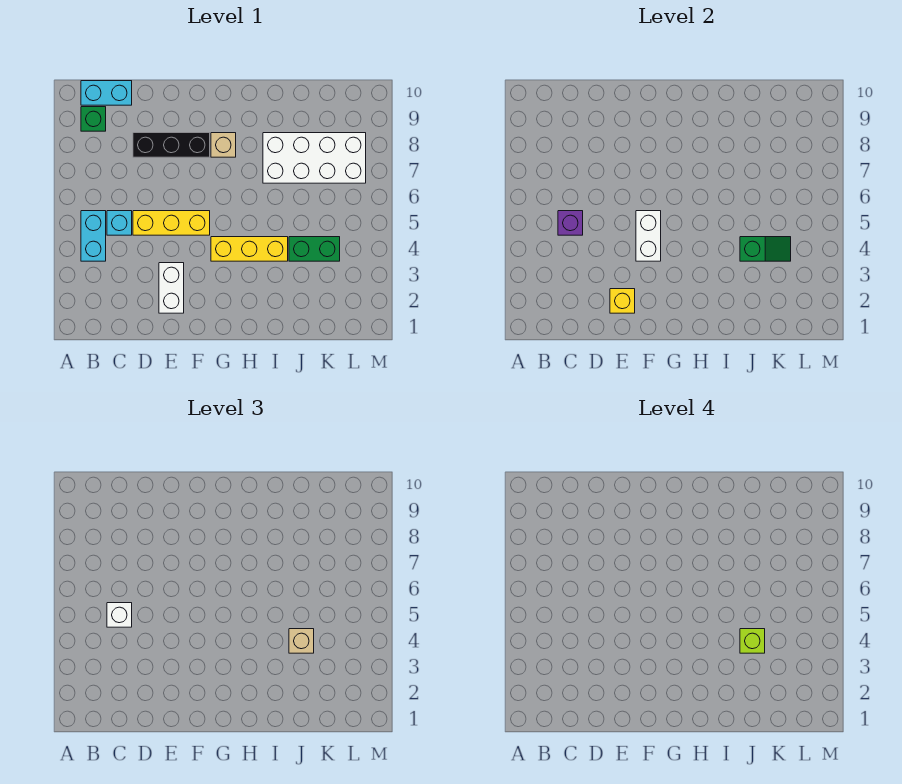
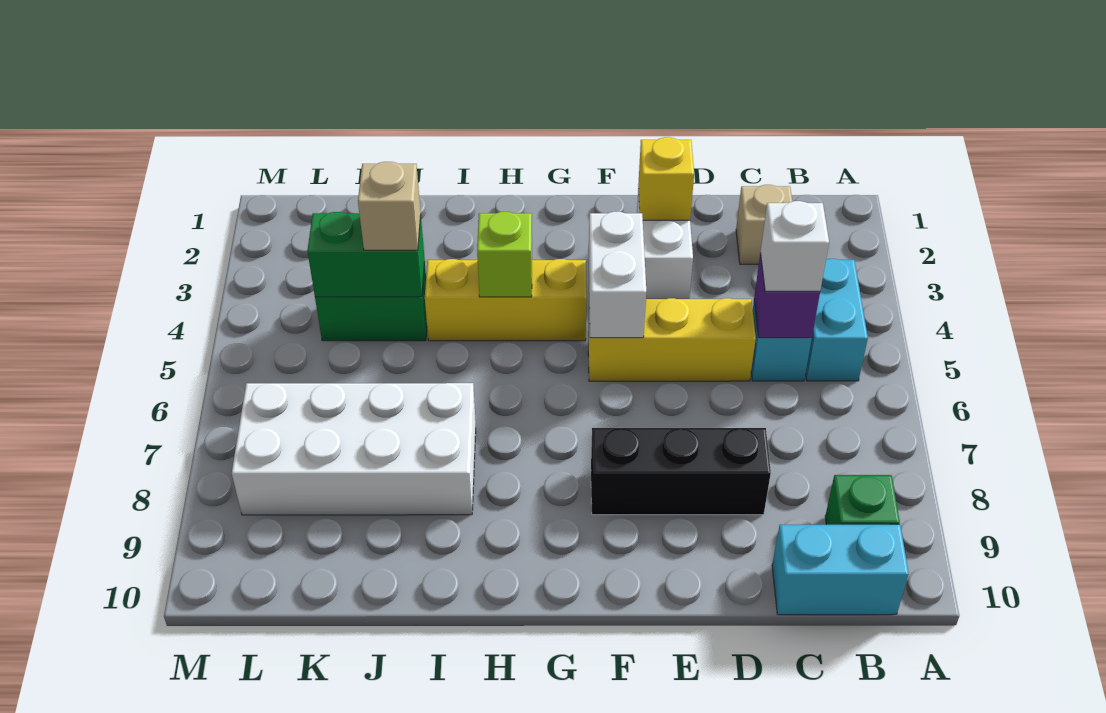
tan 1x1 brick [211,133,236,157] -> tan 1x1 brick moved to [736,185,792,264]
green 1x2 slope [740,237,791,261] -> green 1x2 brick [307,212,425,297]
lime 1x1 brick [740,629,765,653] -> lime 1x1 brick moved to [477,212,532,297]

